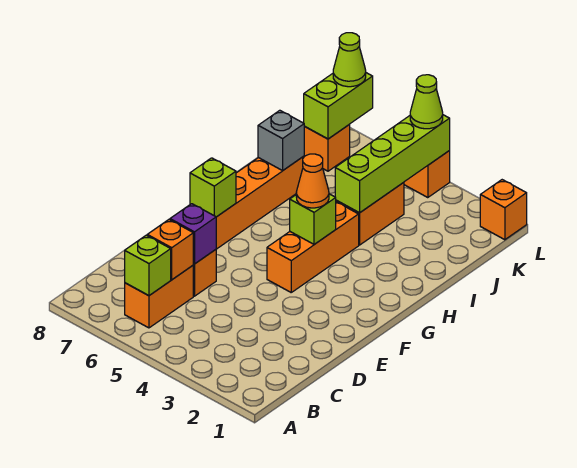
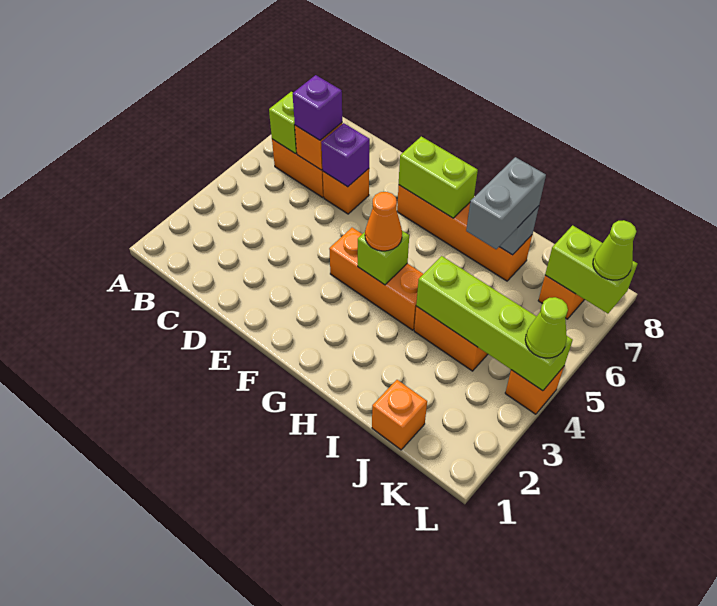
none -> purple 1x1 brick [293,75,342,140]
lime 1x1 brick [190,158,236,217] -> lime 1x2 brick [399,136,478,218]
none -> grey 1x2 brick [466,157,546,249]
orange 1x1 brick [480,180,527,240] -> orange 1x1 brick moved to [372,380,427,450]

